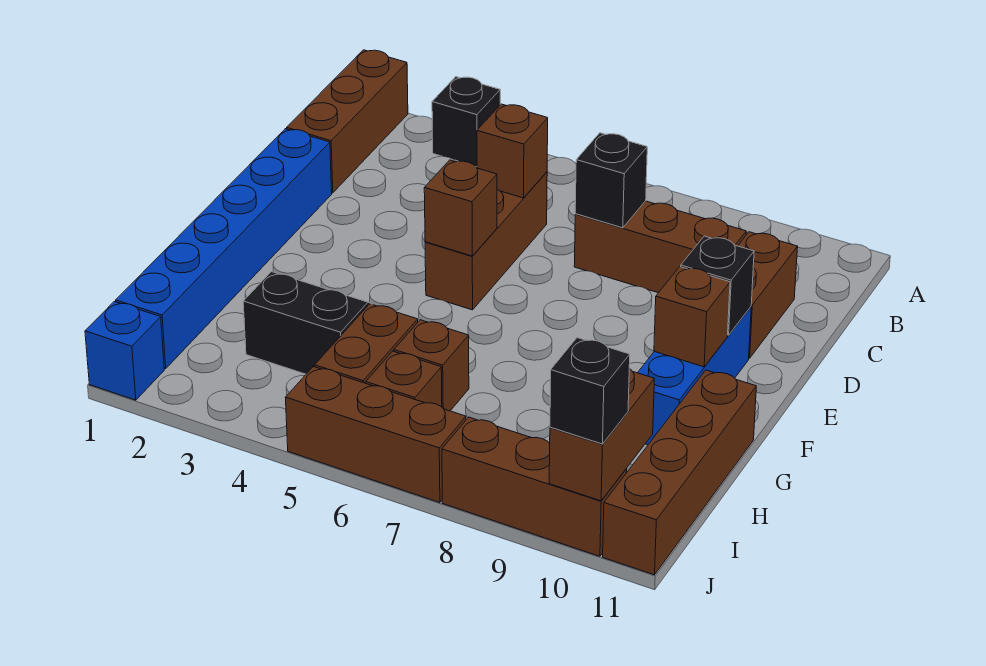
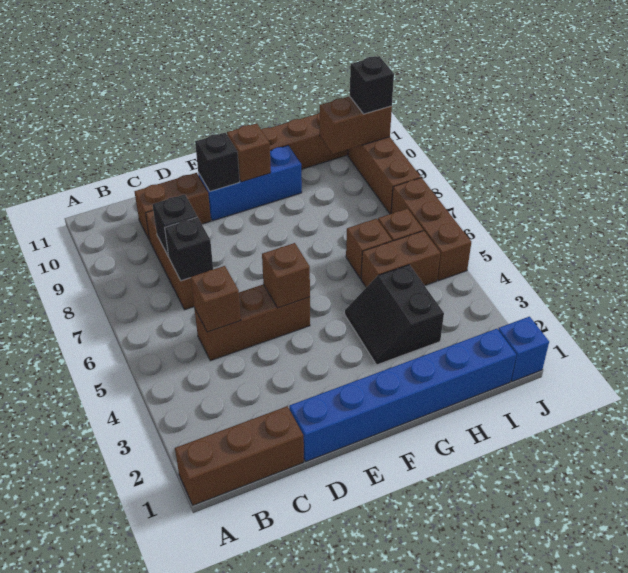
black 1x1 brick [432,77,500,167] -> black 1x1 brick moved to [153,194,197,256]

